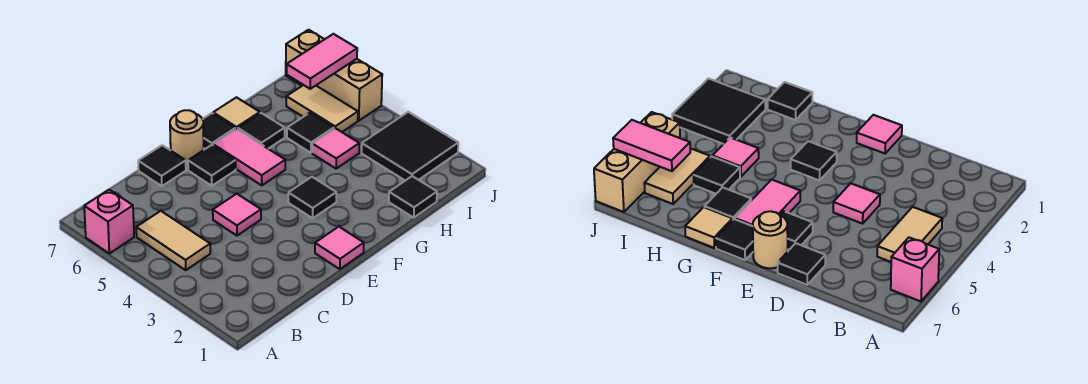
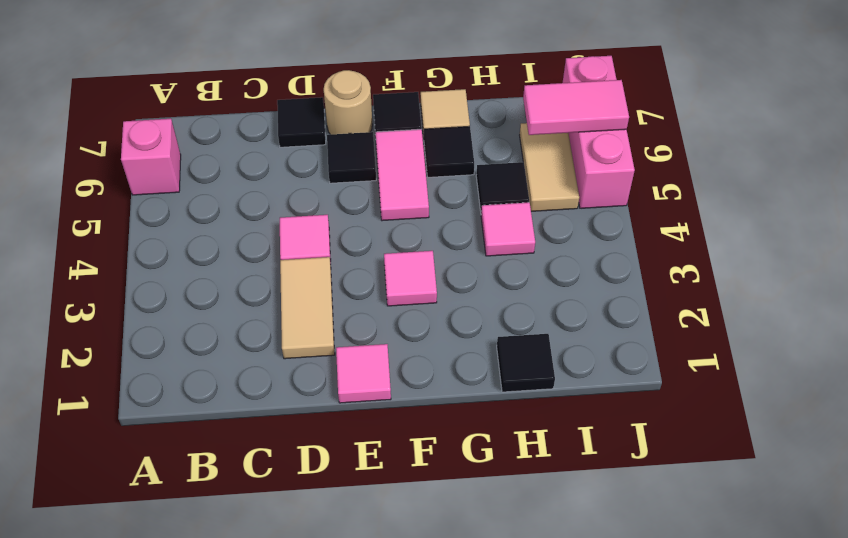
tan 1x2 tile [136,211,210,270] -> tan 1x2 tile moved to [280,257,335,359]
black 1x1 tile [288,177,336,218] -> pink 1x1 tile [384,251,437,306]
black 2x2 tile [362,112,458,181] -> none
tan 1x3 brick [286,30,382,121] -> pink 1x3 brick [563,56,635,208]

